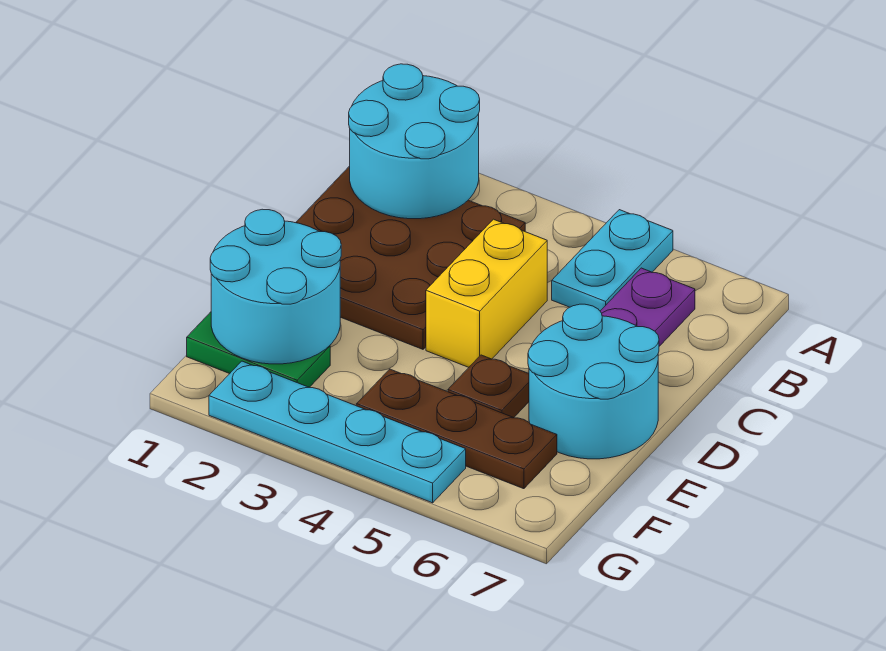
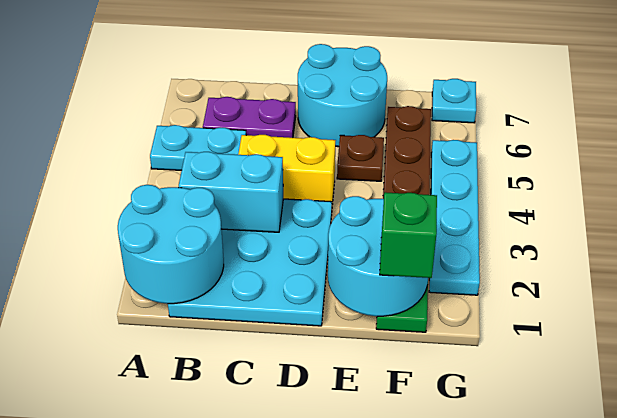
brown 3x3 plate [296,166,525,349] -> cyan 3x3 plate [168,199,332,326]
none -> cyan 1x2 brick [179,152,283,232]
none -> green 1x1 brick [380,192,437,278]
none -> cyan 1x1 plate [432,79,476,123]

